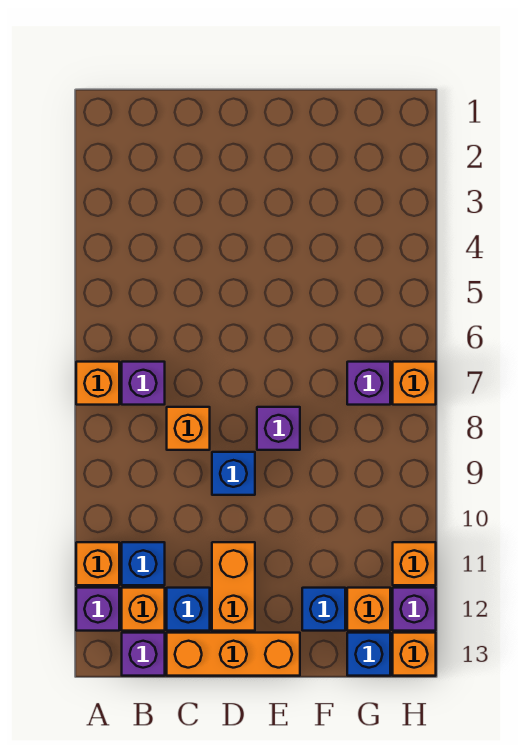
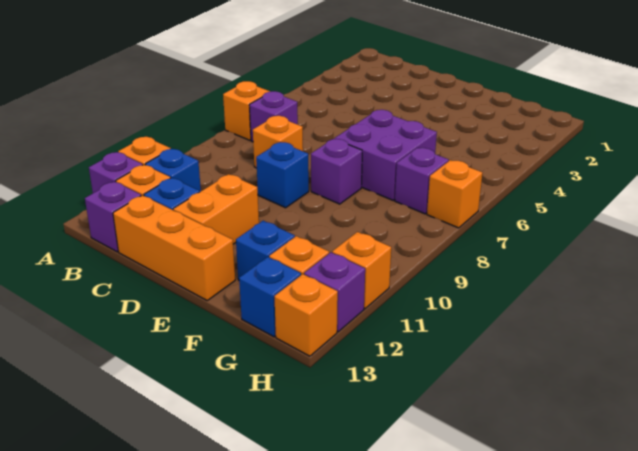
none -> purple 2x2 brick [335,110,437,200]

